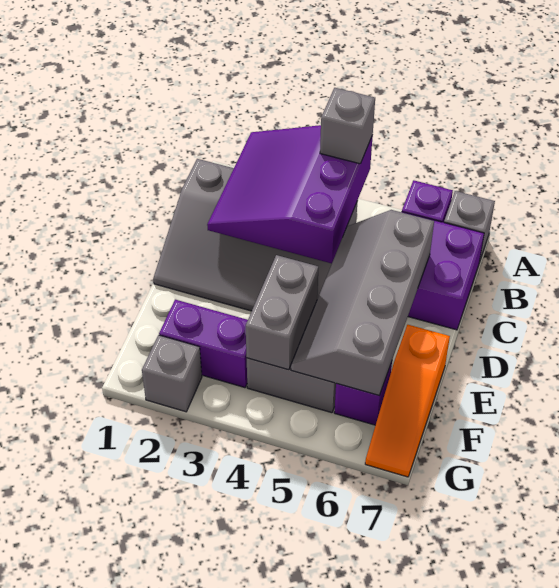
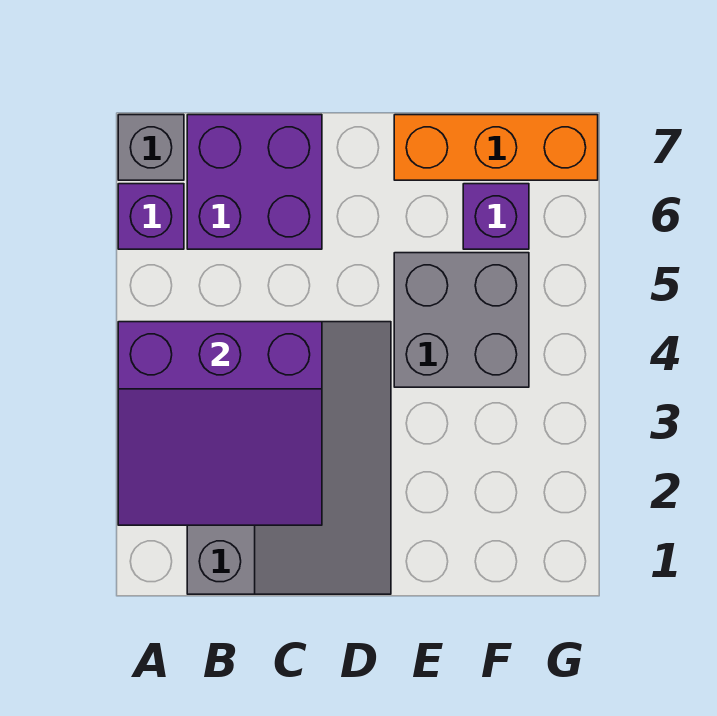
grey 1x1 brick [320,88,375,164] -> none
grey 2x4 slope [291,210,434,395] -> none
grey 1x2 brick [246,255,318,370] -> none
orange 1x3 slope [365,325,450,477] -> orange 1x3 brick [394,115,598,180]
purple 1x2 brick [159,300,248,388] -> none
grey 1x1 brick [142,335,202,412] -> none

